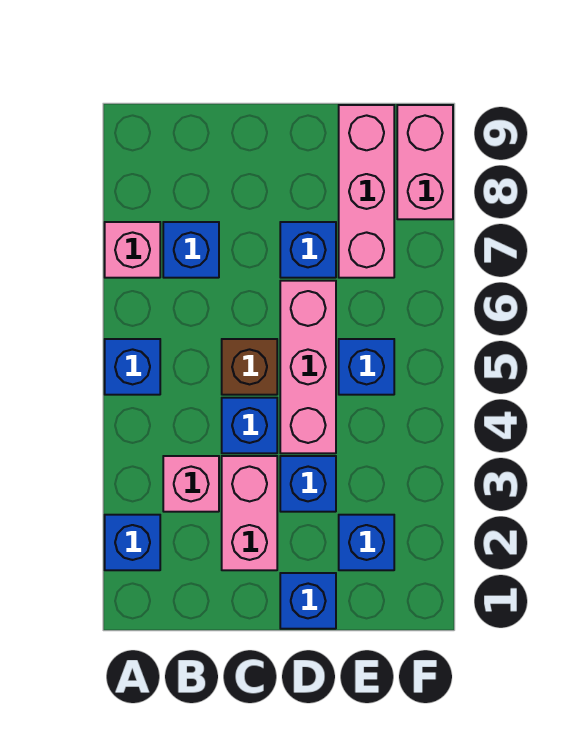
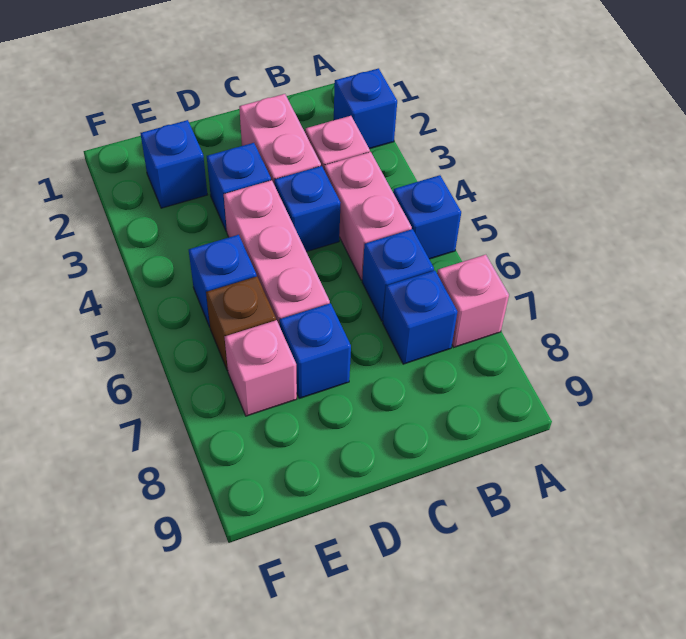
brown 1x1 brick [222,339,277,395] -> brown 1x1 brick moved to [206,277,276,371]
blue 1x1 brick [280,573,336,629] -> blue 1x1 brick moved to [362,229,434,321]
pink 1x3 brick [339,105,394,278] -> pink 1x1 brick [225,320,297,416]
pink 1x2 brick [397,105,453,219] -> pink 1x2 brick moved to [324,152,412,280]

